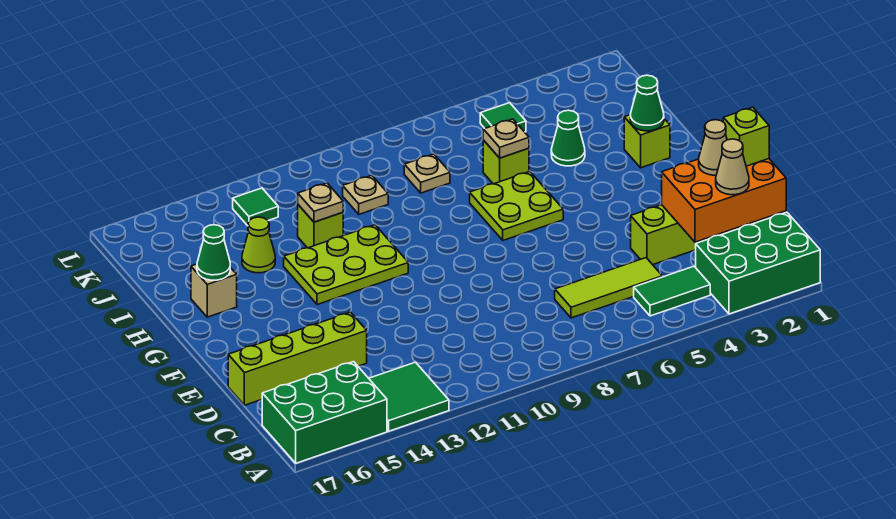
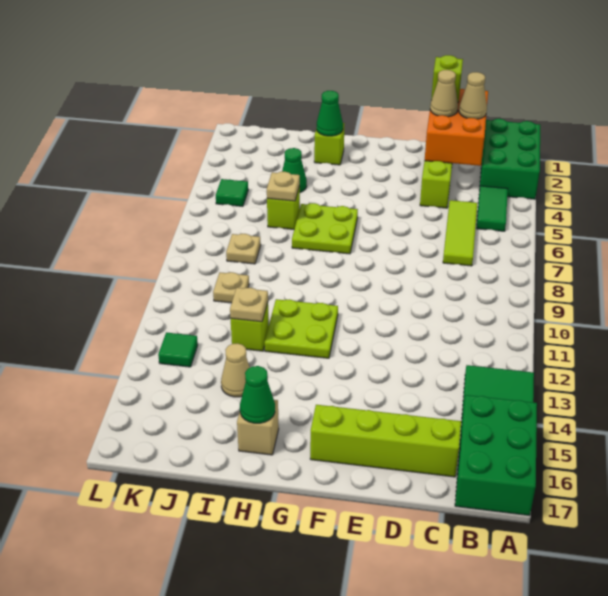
lime 1x4 brick [228,312,367,405] -> lime 1x4 brick turned to [310,405,461,477]
lime 2x3 plate [284,225,408,305] -> lime 2x2 plate [265,299,338,358]
lime 1x1 cone [242,217,275,273] -> tan 1x1 cone [221,343,250,397]

